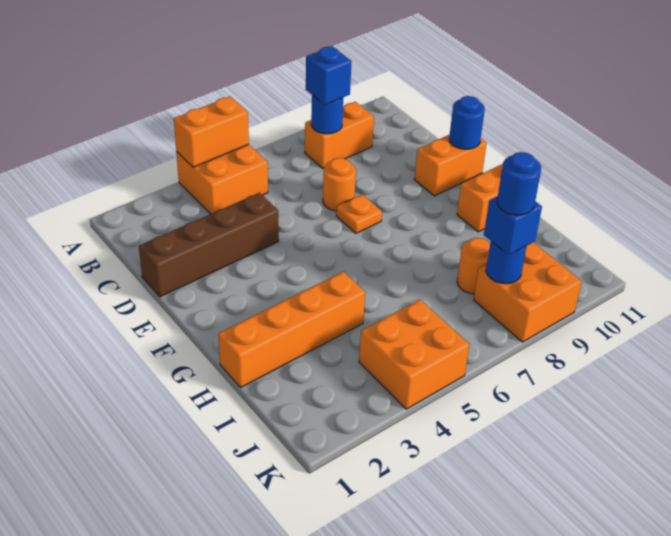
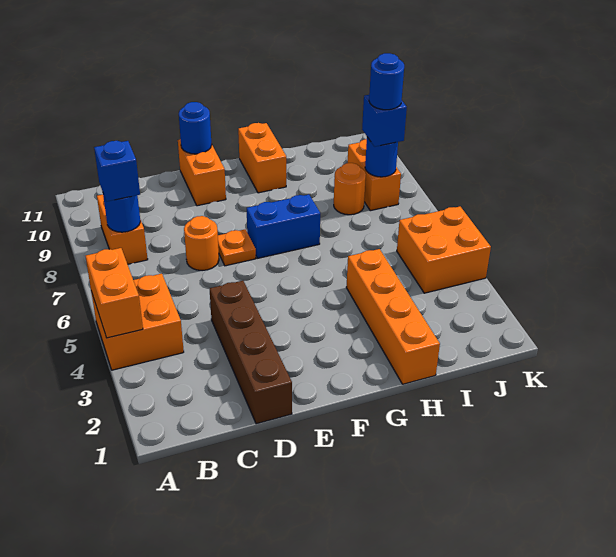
none -> blue 1x2 brick [247,194,320,258]
orange 2x2 brick [474,243,582,342] -> orange 1x2 brick [348,139,401,211]

